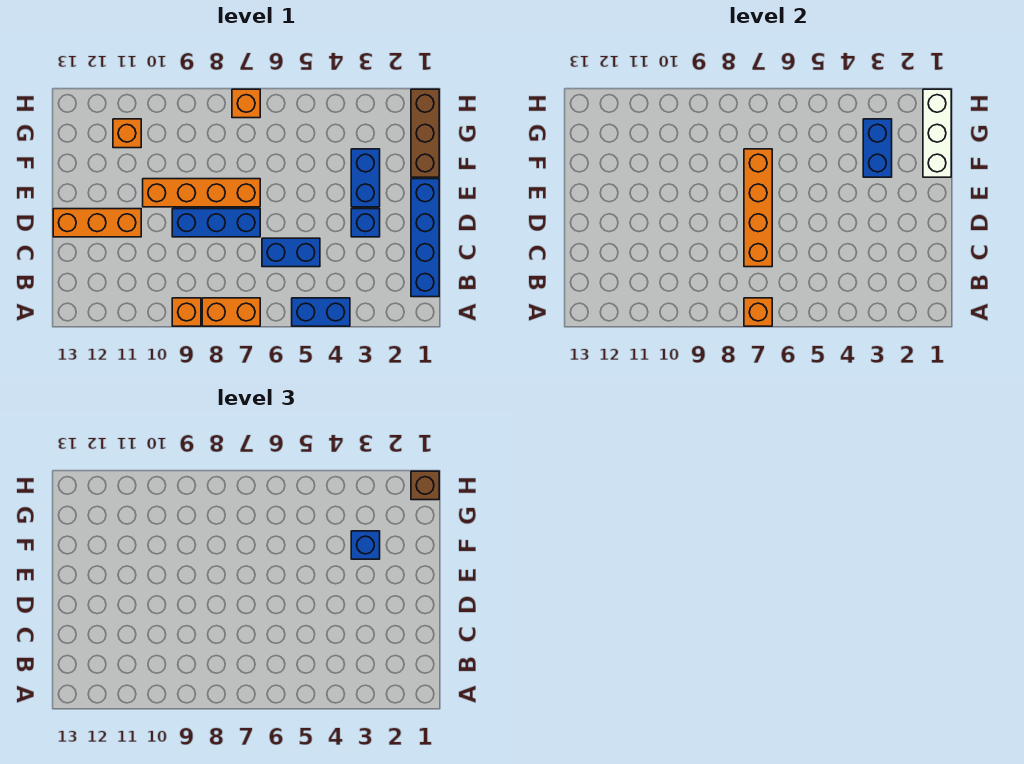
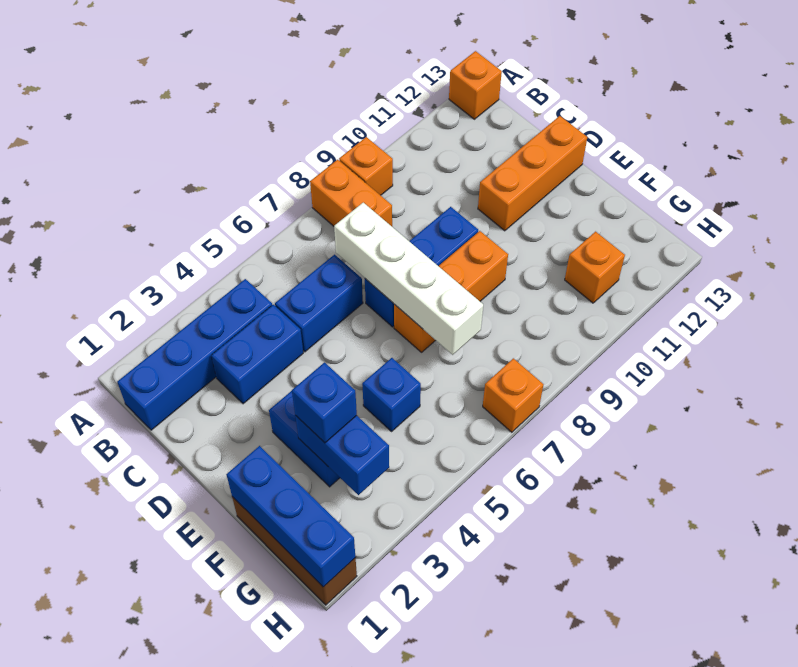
blue 1x2 brick [292,298,350,326] -> blue 1x2 brick moved to [211,305,303,404]
orange 1x2 brick [202,298,260,326] -> orange 1x2 brick turned to [310,160,392,226]
orange 1x1 brick [744,298,772,326] -> orange 1x1 brick moved to [449,51,502,119]
blue 1x4 brick [411,179,439,297] -> blue 1x4 brick turned to [117,279,272,430]
orange 1x4 brick [744,149,772,267] -> white 1x4 brick [334,203,483,355]
blue 1x1 brick [351,209,380,237] -> blue 1x1 brick moved to [362,358,421,431]
orange 1x4 brick [143,179,260,207] -> orange 1x3 brick [394,231,508,352]
white 1x3 brick [923,89,951,177] -> blue 1x3 brick [226,446,355,587]
brown 1x1 brick [411,471,439,500] -> none

